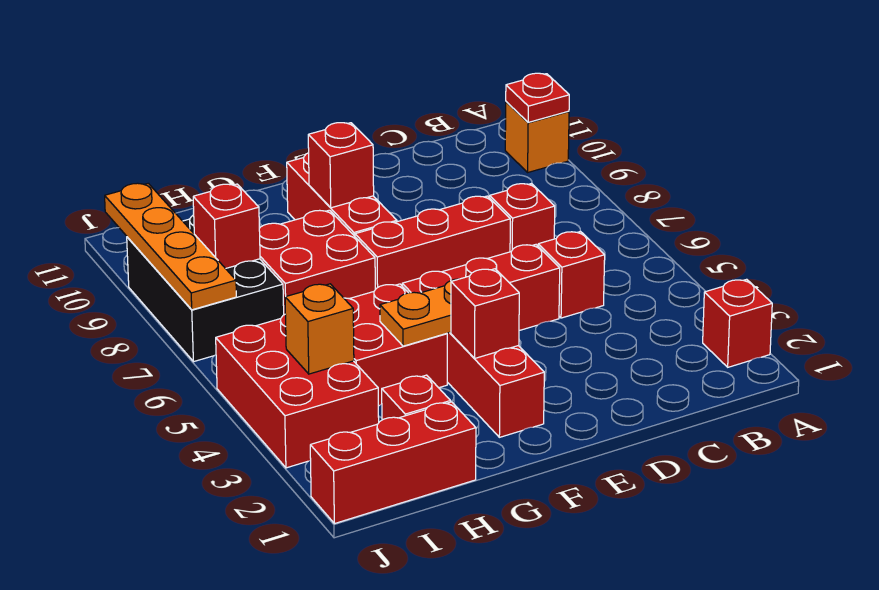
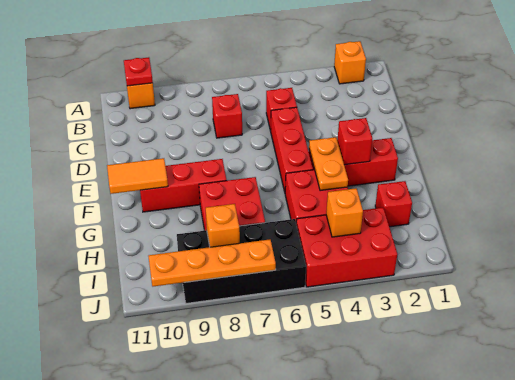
red 1x1 brick [703,279,772,367] -> orange 1x1 brick [334,41,366,84]
red 1x3 brick [355,196,510,289] -> none
red 1x1 brick [308,123,374,208] -> none
none -> orange 1x2 tile [107,158,168,194]
red 1x3 brick [310,402,476,524] -> none
black 2x3 brick [127,215,284,362] -> black 2x4 brick [177,219,306,303]
red 1x1 brick [193,184,260,269] -> orange 1x1 brick [206,204,240,247]

